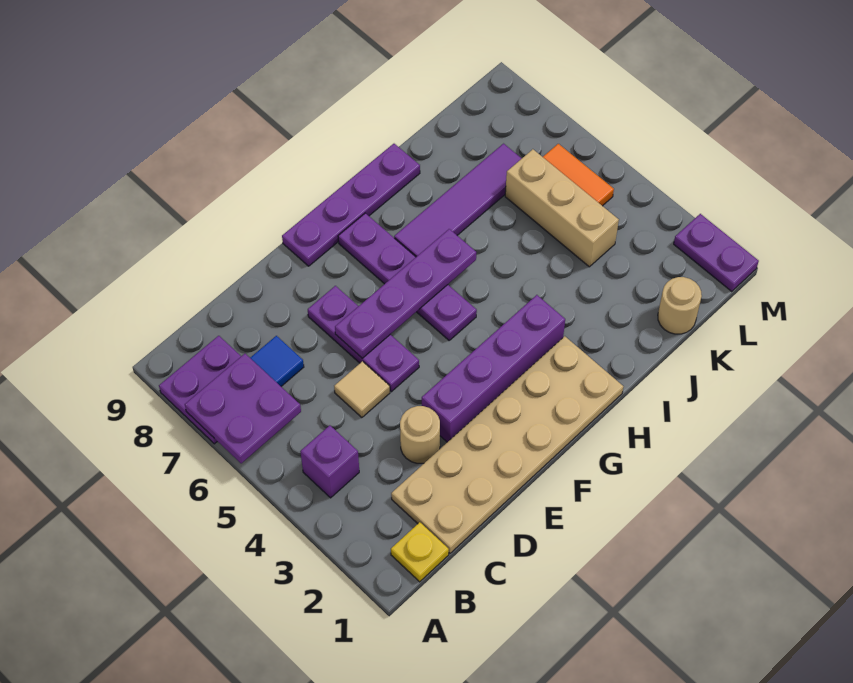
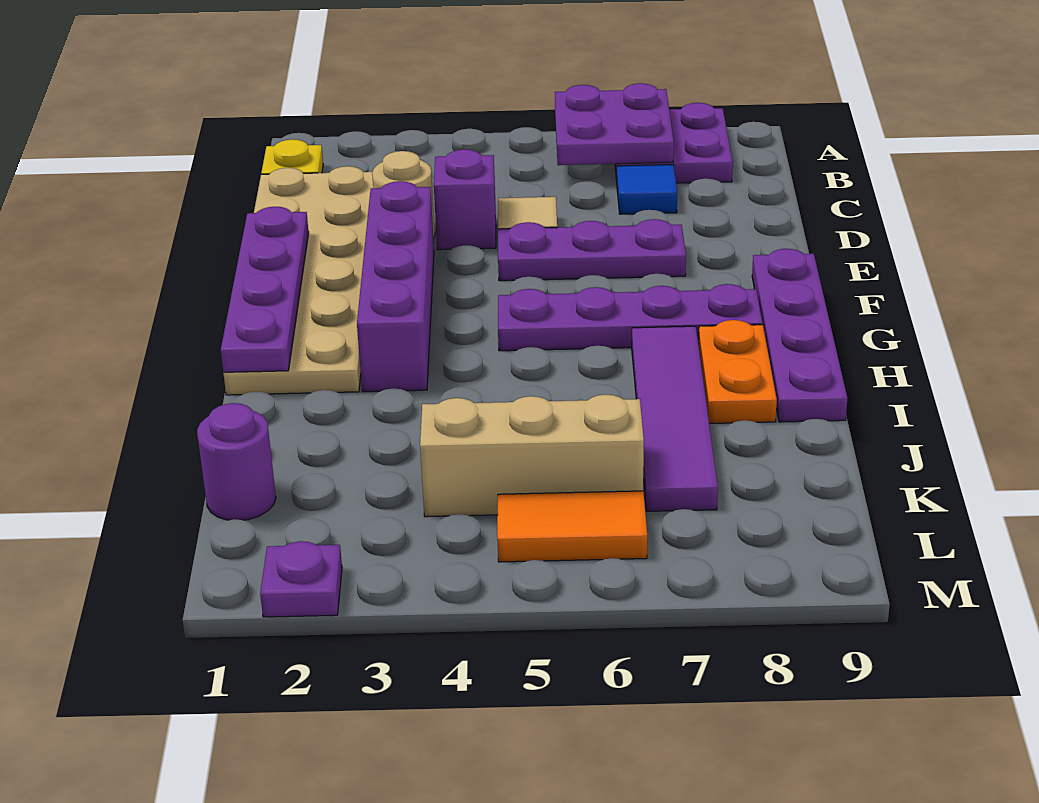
purple 1x1 brick [300,425,359,498] -> purple 1x1 brick moved to [434,149,496,250]
purple 1x4 plate [335,229,476,358] -> purple 1x4 plate moved to [221,207,309,372]
none -> orange 1x2 plate [698,320,777,424]
tan 1x1 round brick [658,277,702,334] -> purple 1x1 round brick [197,403,276,520]
purple 1x2 plate [674,214,759,292] -> purple 1x1 plate [260,541,342,617]

